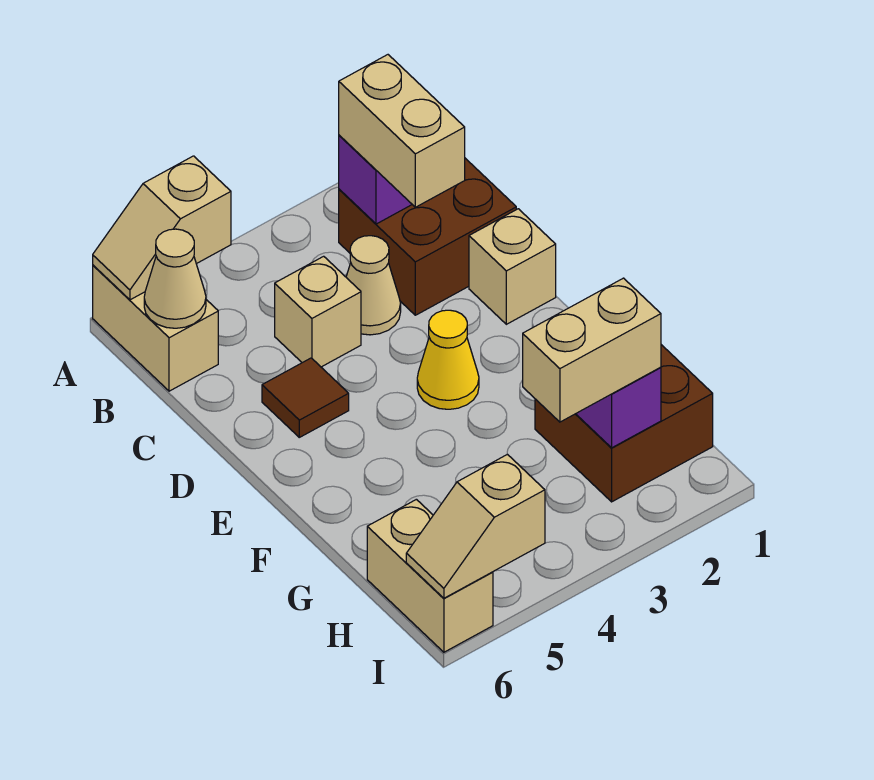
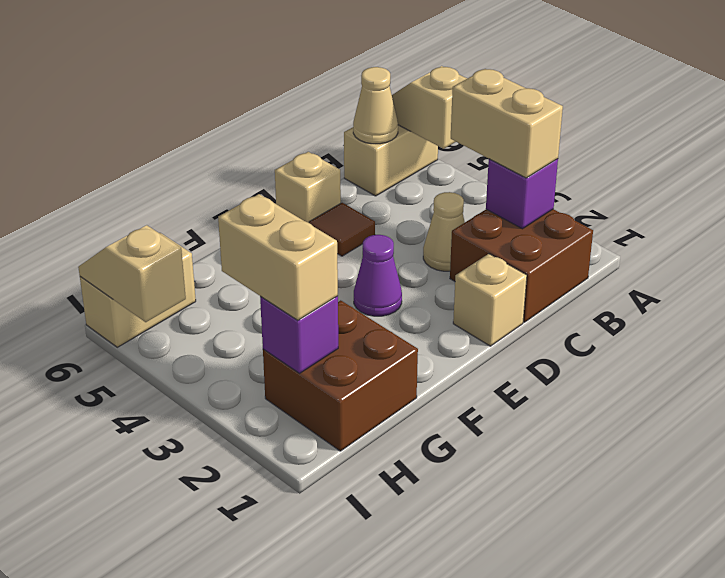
tan 1x2 brick [339,55,465,207] -> tan 1x2 brick turned to [451,69,563,178]
tan 1x1 brick [275,256,361,367] -> tan 1x1 brick moved to [275,152,341,223]
yellow 1x1 cone [417,310,479,409] -> purple 1x1 cone [354,235,402,316]

